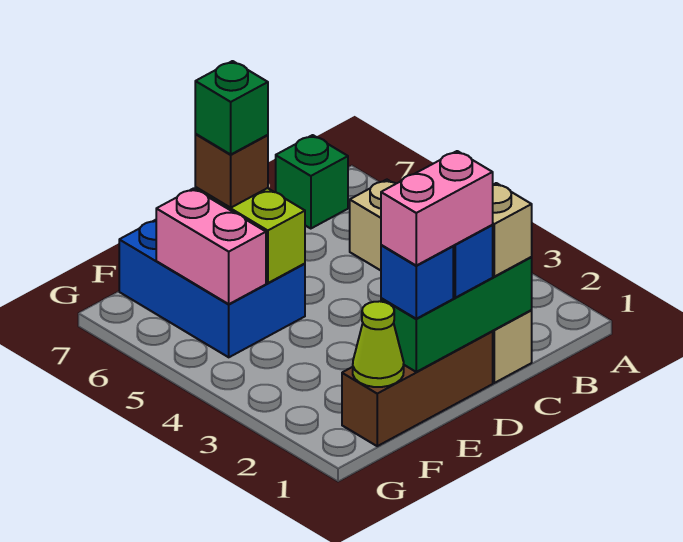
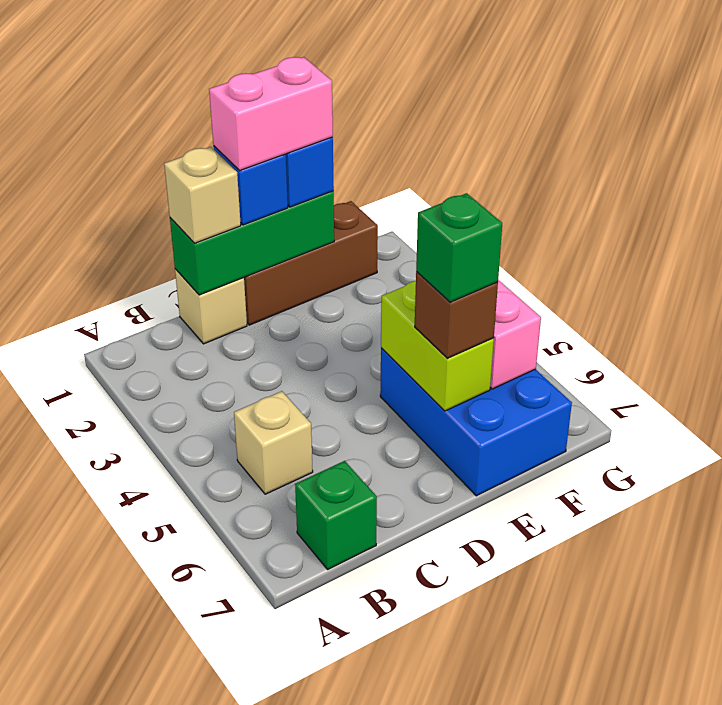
lime 1x1 cone [353,301,404,387] -> none

